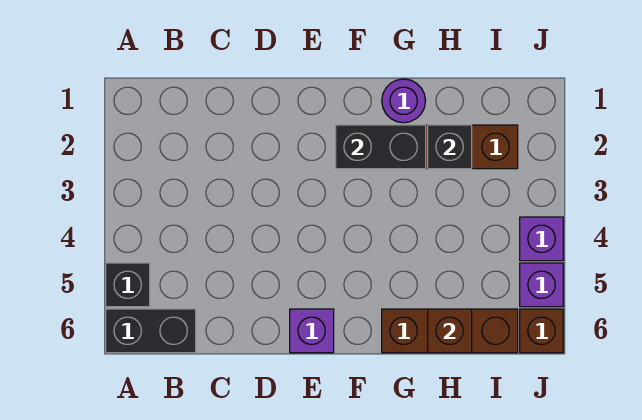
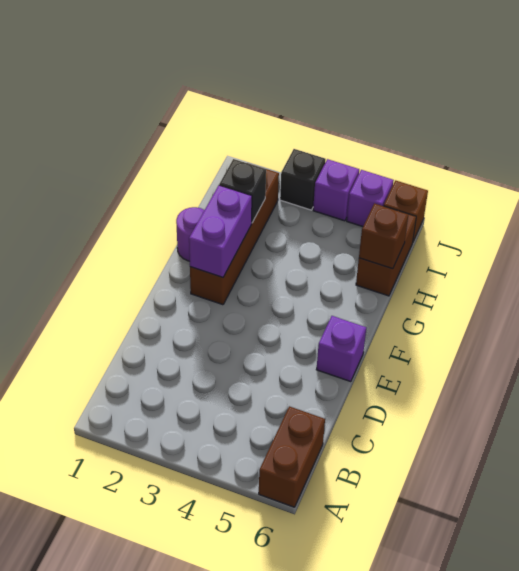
black 1x1 brick [106,263,150,307] -> black 1x1 brick moved to [280,149,326,210]
black 1x2 brick [106,309,196,353] -> brown 1x2 brick [259,406,325,507]
black 1x2 brick [336,125,426,169] -> purple 1x2 brick [189,185,252,277]
brown 1x3 brick [382,309,518,353] -> brown 1x2 brick [356,206,416,296]

